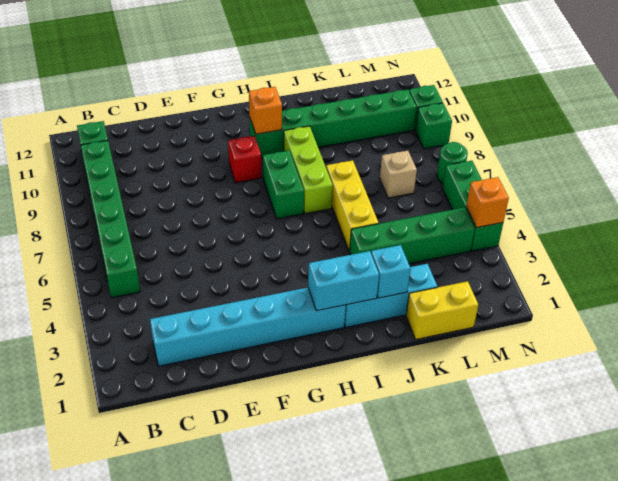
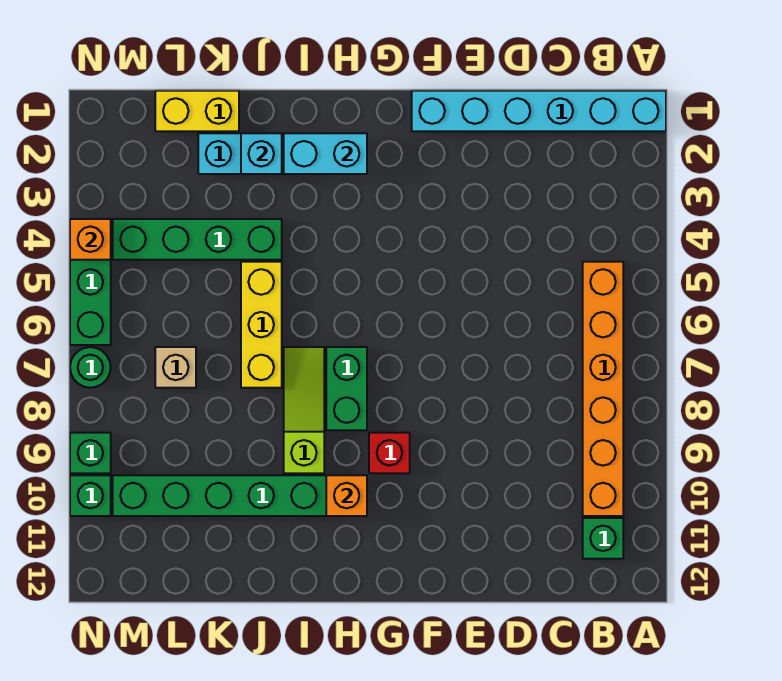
green 1x6 brick [81,140,140,298] -> orange 1x6 brick [583,262,623,516]
cyan 1x6 brick [150,288,346,366] -> cyan 1x6 brick moved to [412,91,666,131]
lime 1x3 brick [284,126,333,214] -> lime 1x3 slope [284,347,324,473]

